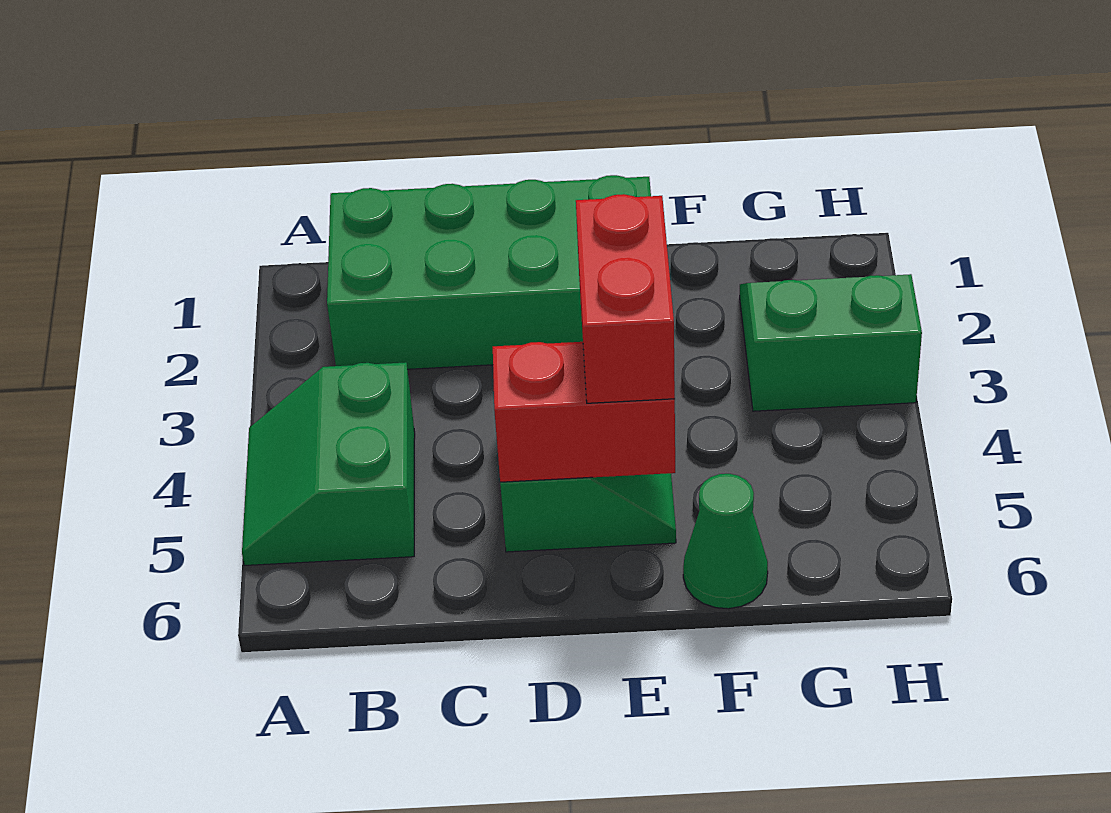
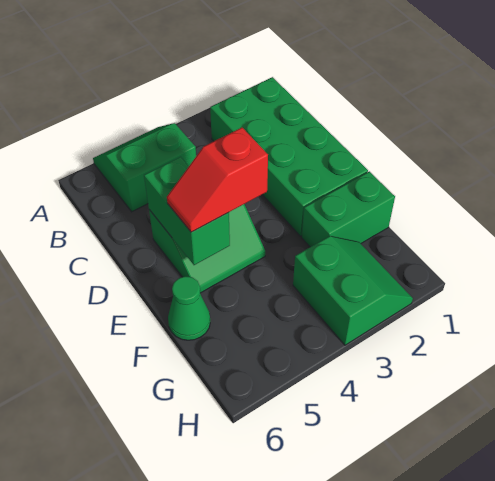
red 1x2 brick [493,342,675,482] -> green 1x2 brick [144,157,230,265]
red 1x2 brick [576,194,675,403] -> red 1x2 slope [167,128,268,232]
none -> green 1x2 brick [302,171,395,247]

